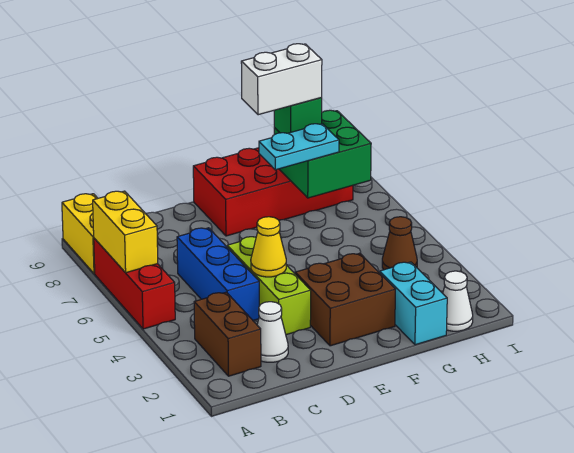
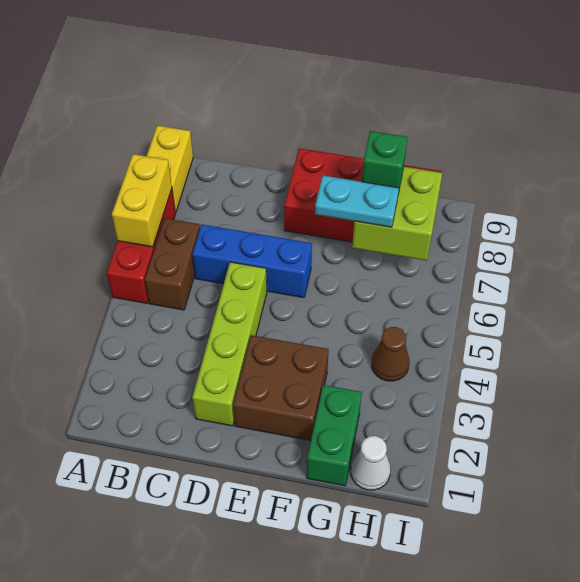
brown 1x2 brick [194,292,261,376] -> brown 1x2 brick moved to [145,218,200,310]
white 1x1 cone [257,302,288,362] -> none
blue 1x3 brick [177,228,259,321] -> blue 1x3 brick turned to [192,224,312,298]
lime 1x3 brick [227,237,311,335] -> lime 1x4 brick [192,262,267,426]
yellow 1x1 cone [251,217,286,277] -> none
white 1x2 brick [241,44,322,115] -> none
cyan 1x2 brick [380,262,447,345] -> green 1x2 brick [307,385,362,486]
green 2x2 brick [274,110,371,198] -> lime 2x2 brick [352,167,442,261]

